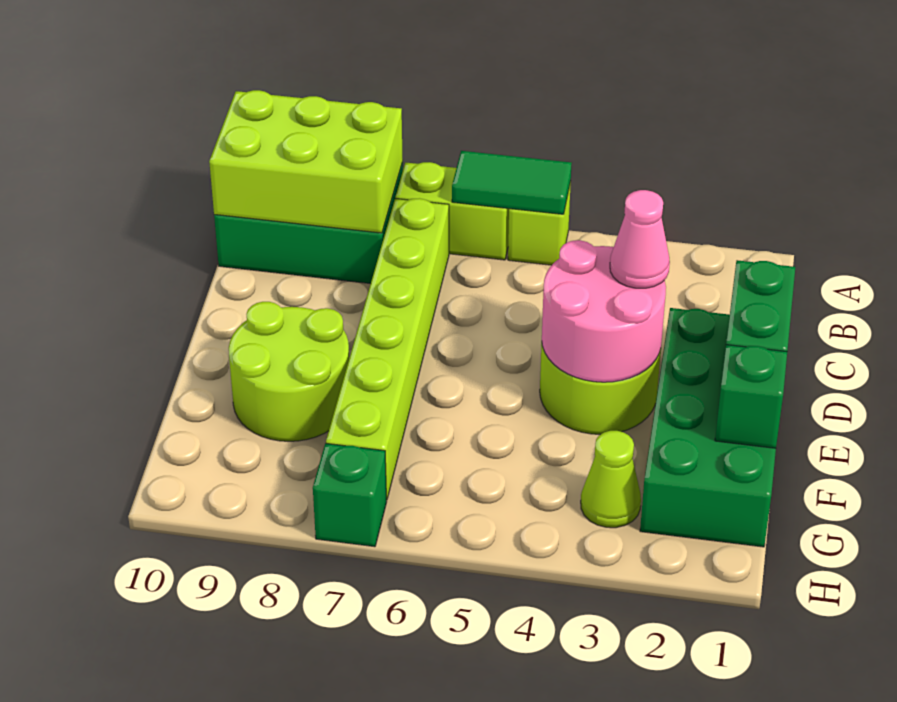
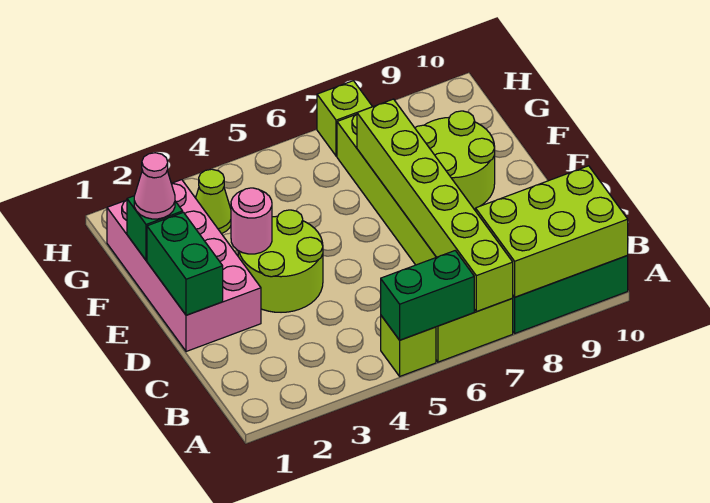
green 1x2 tile [452,151,571,214] -> green 1x2 brick [381,251,474,340]
none -> lime 1x6 brick [357,99,513,311]
green 2x4 brick [640,308,776,547] -> pink 2x4 brick [107,180,261,352]
pink 2x2 round brick [542,240,666,382] -> pink 1x1 round brick [231,188,272,254]
pink 1x1 cone [610,190,670,288] -> pink 1x1 cone moved to [134,153,175,219]
green 1x1 brick [313,443,387,547] -> lime 1x1 brick [317,81,373,156]

